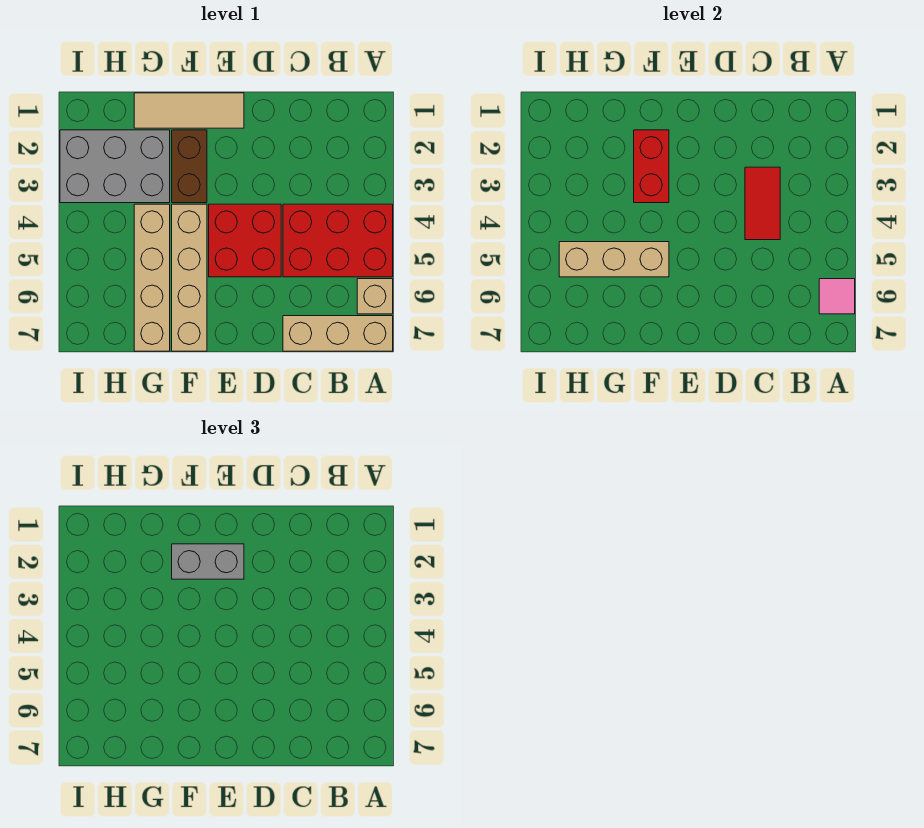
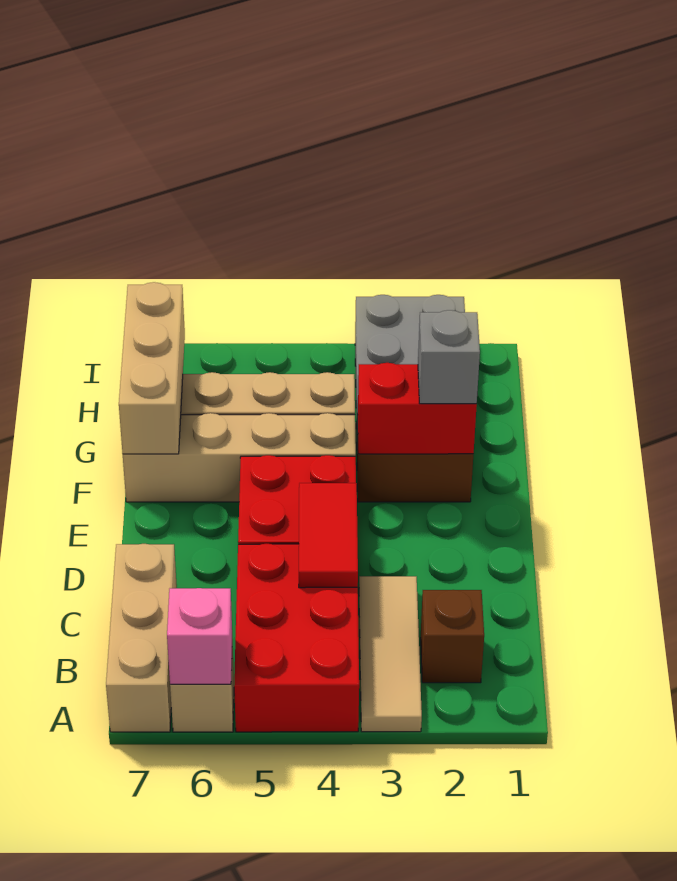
pink 1x1 tile [819,279,855,314] -> pink 1x1 brick [167,588,232,684]
none -> brown 1x1 brick [421,590,484,683]
red 1x2 tile [745,167,780,240] -> red 1x2 tile turned to [299,483,358,588]
tan 1x3 tile [134,93,244,128] -> tan 1x3 tile moved to [359,576,422,732]
grey 1x2 brick [172,544,244,579] -> grey 1x1 brick [418,310,480,404]
tan 1x3 brick [559,242,669,277] -> tan 1x3 brick moved to [119,282,185,454]

